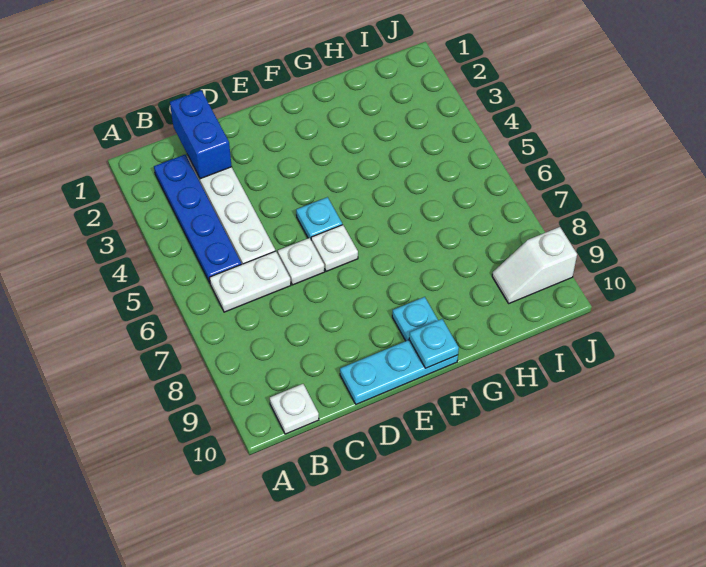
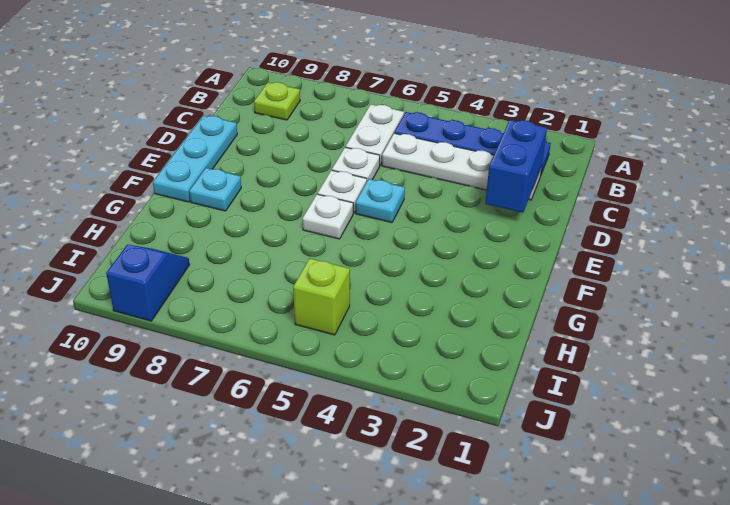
none -> lime 1x1 plate [254,82,300,120]
white 1x1 plate [270,384,319,434] -> white 1x1 plate moved to [303,194,353,239]
blue 1x2 brick [170,90,232,179] -> blue 1x2 brick turned to [485,120,547,213]
cyan 1x1 plate [409,319,459,368] -> none
none -> lime 1x1 brick [293,258,350,335]
white 1x2 slope [492,227,577,303] -> blue 1x2 slope [106,245,190,321]

